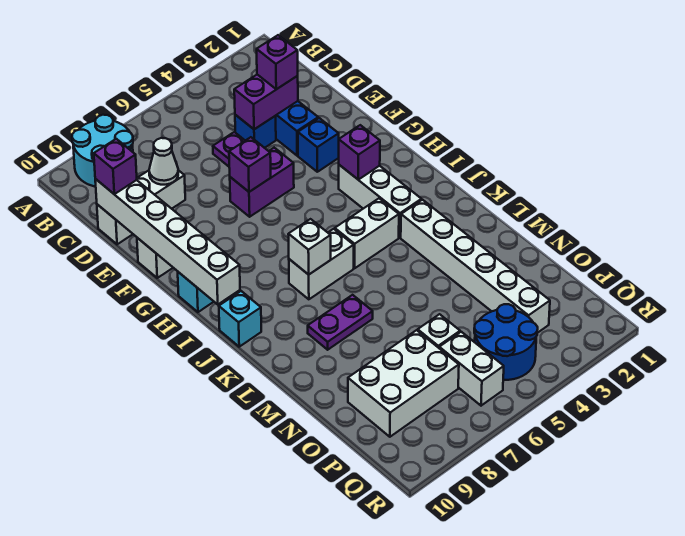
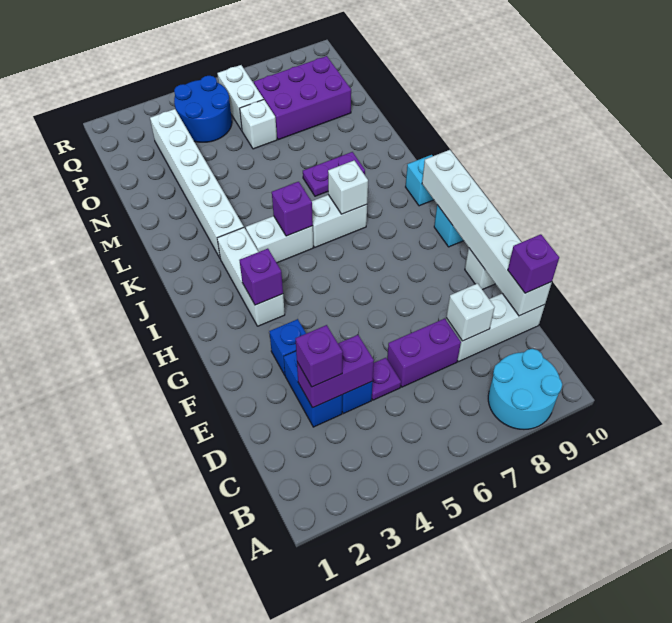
white 1x1 cone [149,138,178,185] -> white 1x1 brick [446,283,495,341]
purple 1x2 brick [230,148,294,217] -> purple 1x2 brick moved to [387,319,461,387]
purple 1x1 brick [229,137,271,192] -> purple 1x1 brick moved to [272,182,313,236]
white 2x3 brick [348,330,459,437] -> purple 2x3 brick [254,56,351,140]

